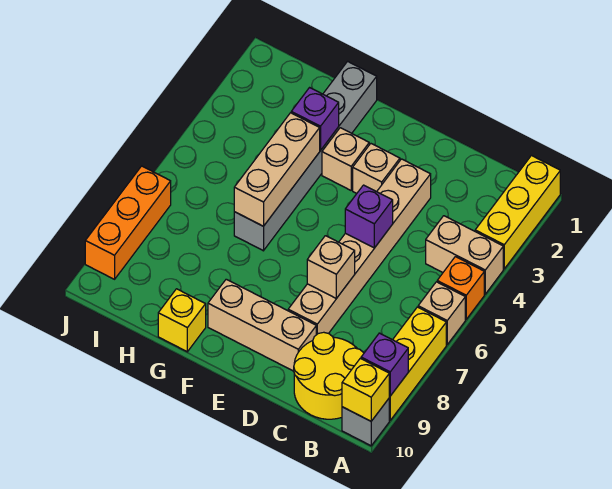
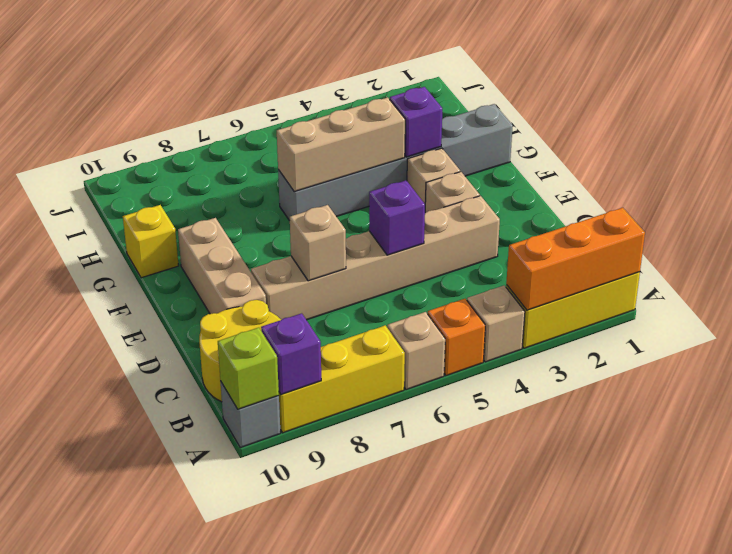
tan 1x2 brick [426,216,503,294] -> tan 1x1 brick [467,285,525,362]
yellow 1x1 brick [342,358,389,421] -> lime 1x1 brick [218,328,279,409]
orange 1x3 brick [85,166,171,279] -> orange 1x3 brick moved to [506,208,645,310]

